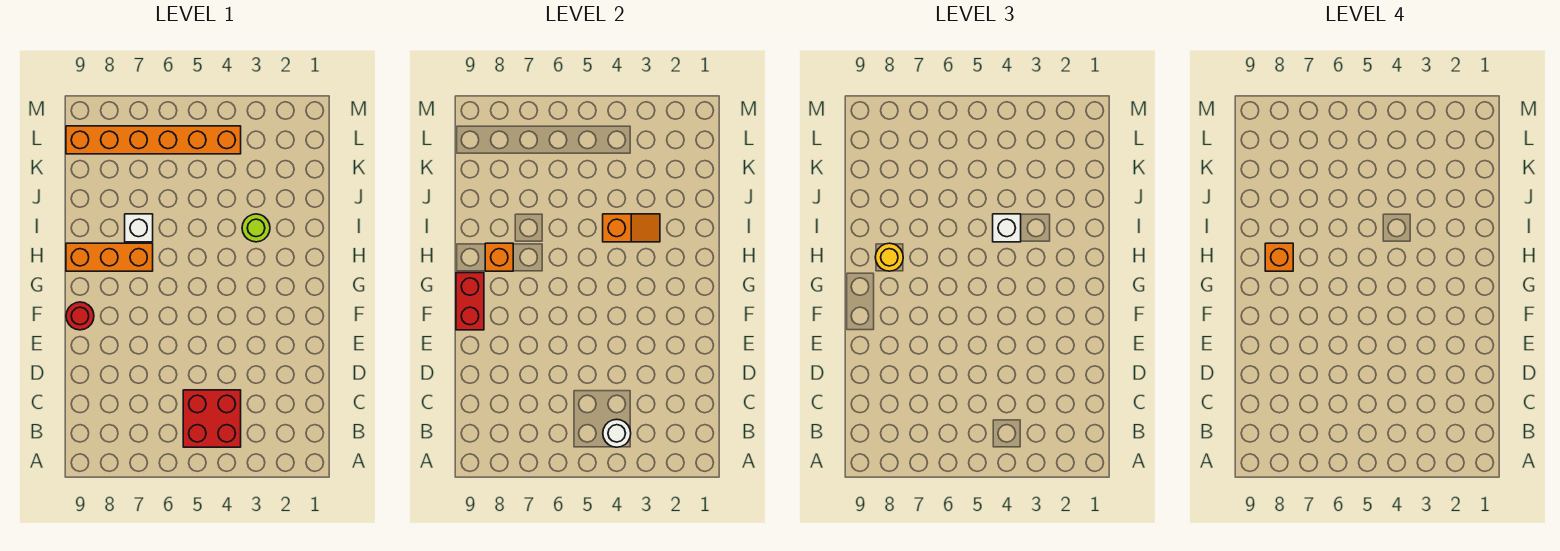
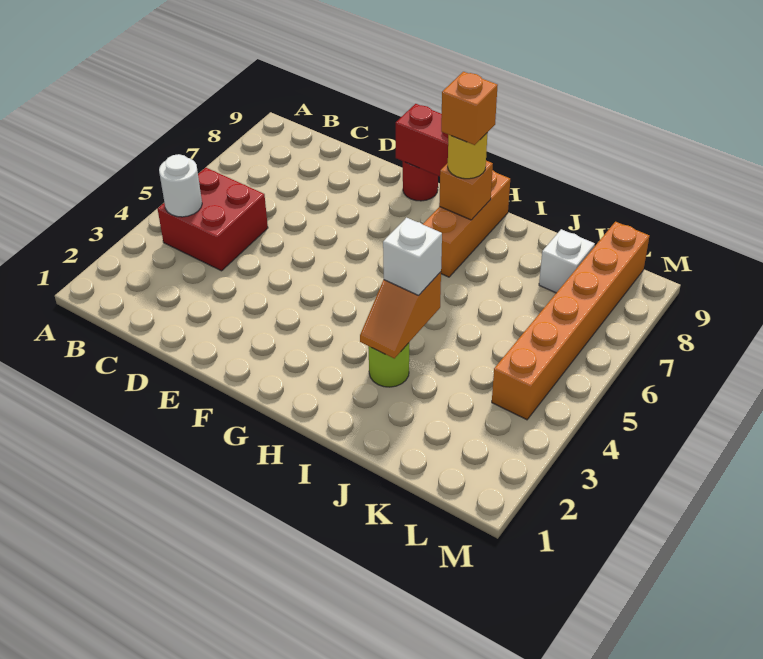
white 1x1 brick [125,214,153,242] -> white 1x1 brick moved to [539,229,595,293]

